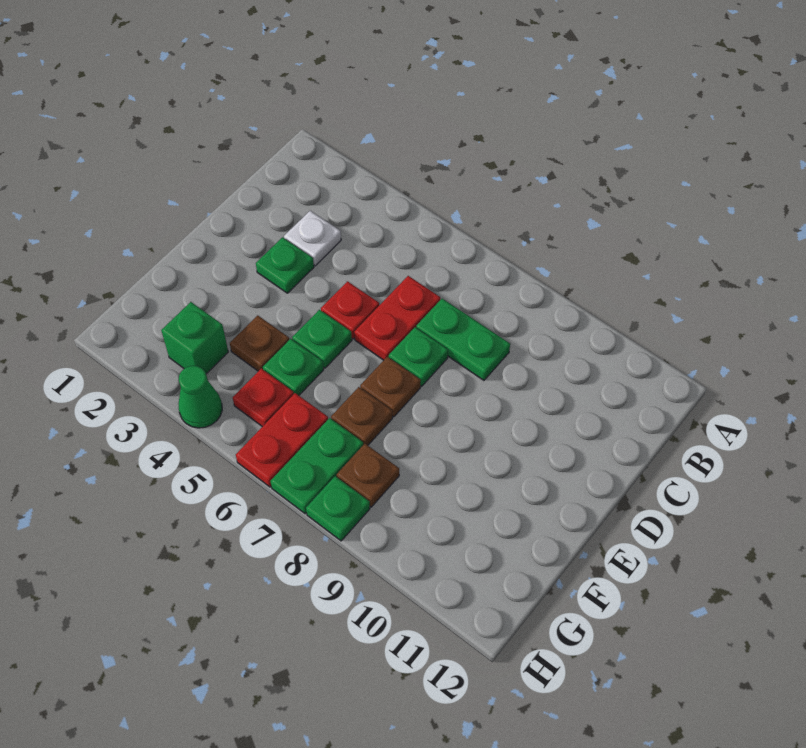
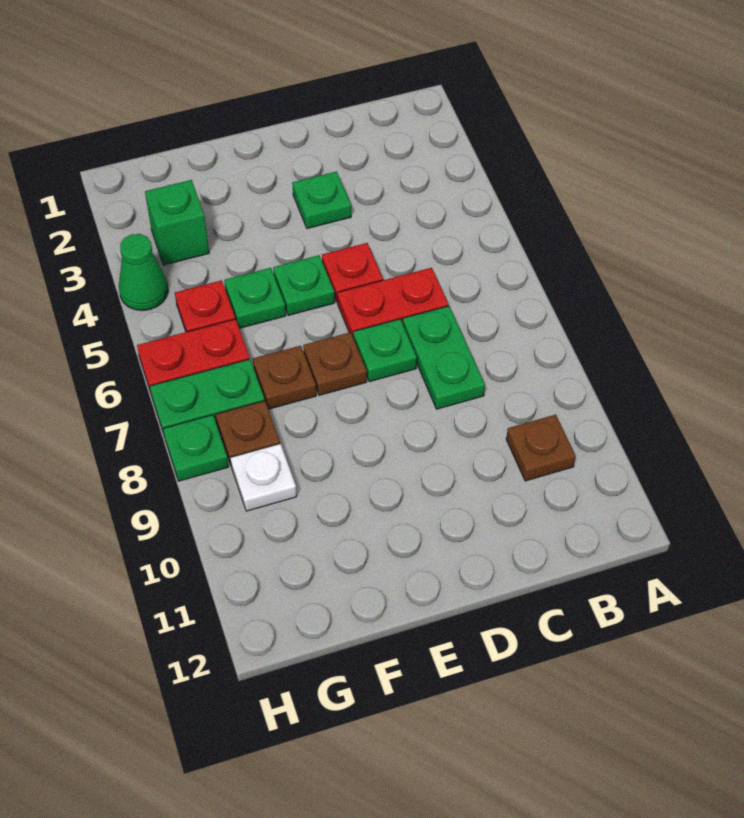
white 1x1 plate [284,211,341,266] -> white 1x1 plate moved to [231,444,297,511]
brown 1x1 plate [230,315,289,371] -> brown 1x1 plate moved to [506,415,576,481]

